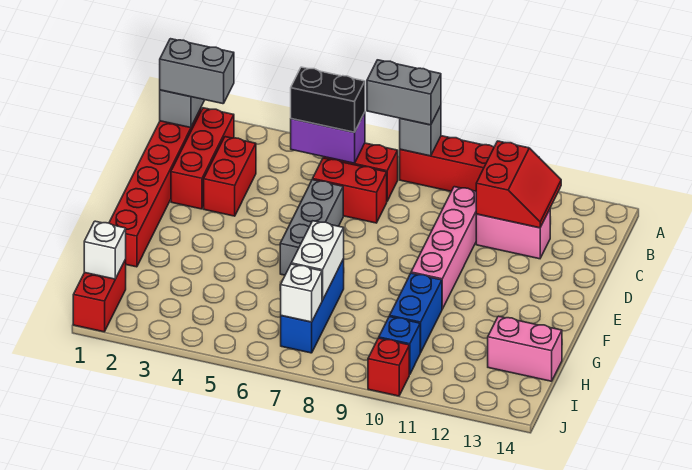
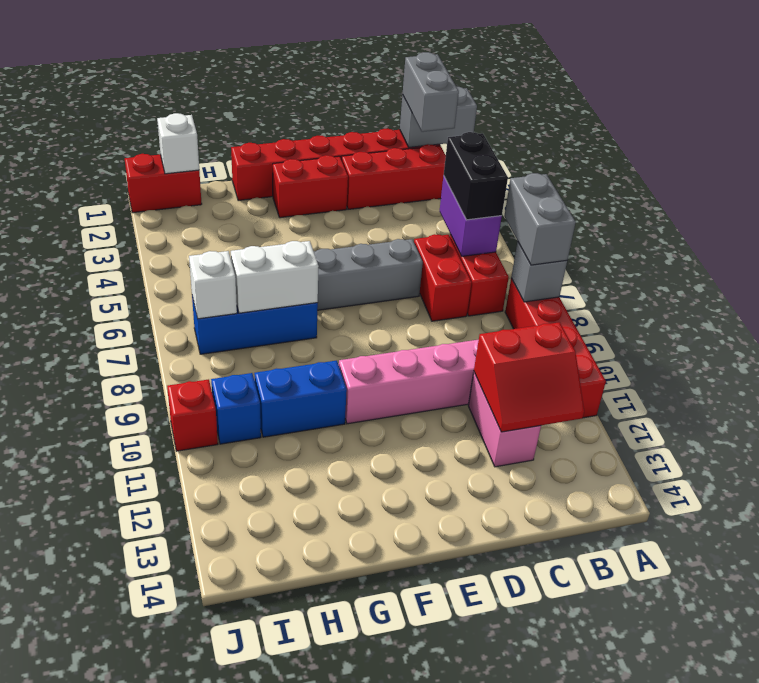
red 1x2 brick [204,137,256,216] -> red 1x2 brick moved to [273,155,348,218]
pink 1x2 brick [488,316,562,381] -> none

